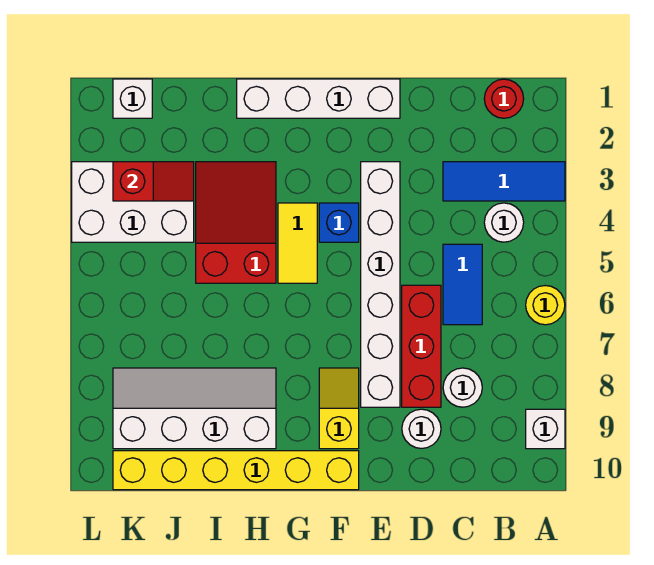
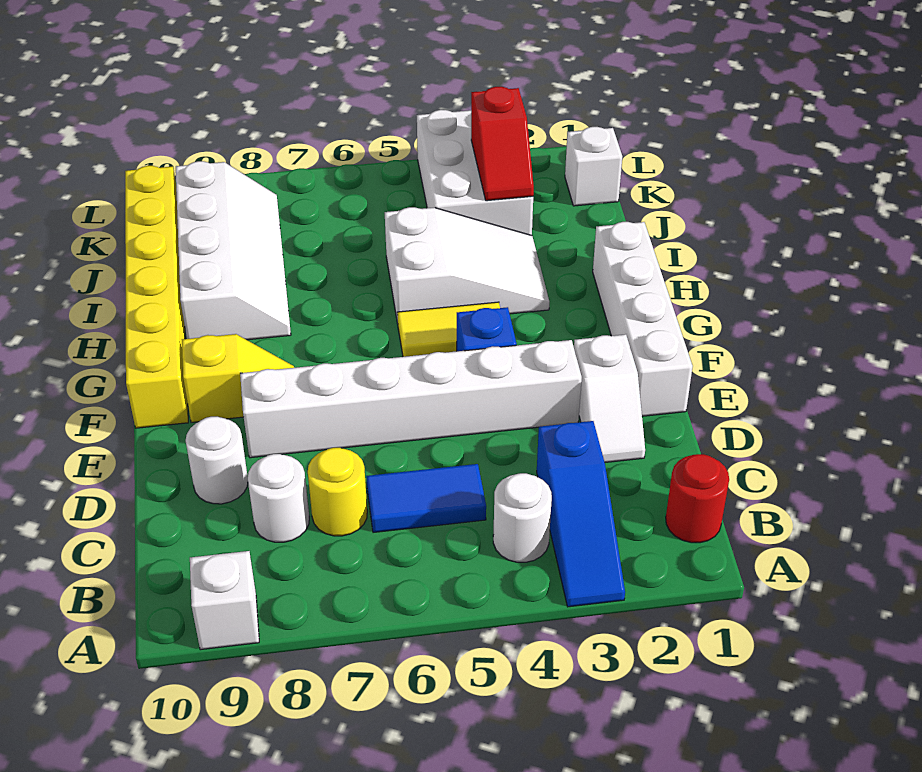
blue 1x3 tile [443,162,565,201] -> blue 1x3 slope [537,421,625,607]
yellow 1x1 round brick [526,286,565,325] -> yellow 1x1 round brick moved to [308,448,367,536]
none -> white 1x2 slope [574,334,645,462]
red 1x3 brick [402,285,441,407] -> none
red 2x3 slope [196,162,276,283] -> white 2x3 slope [385,207,549,324]

